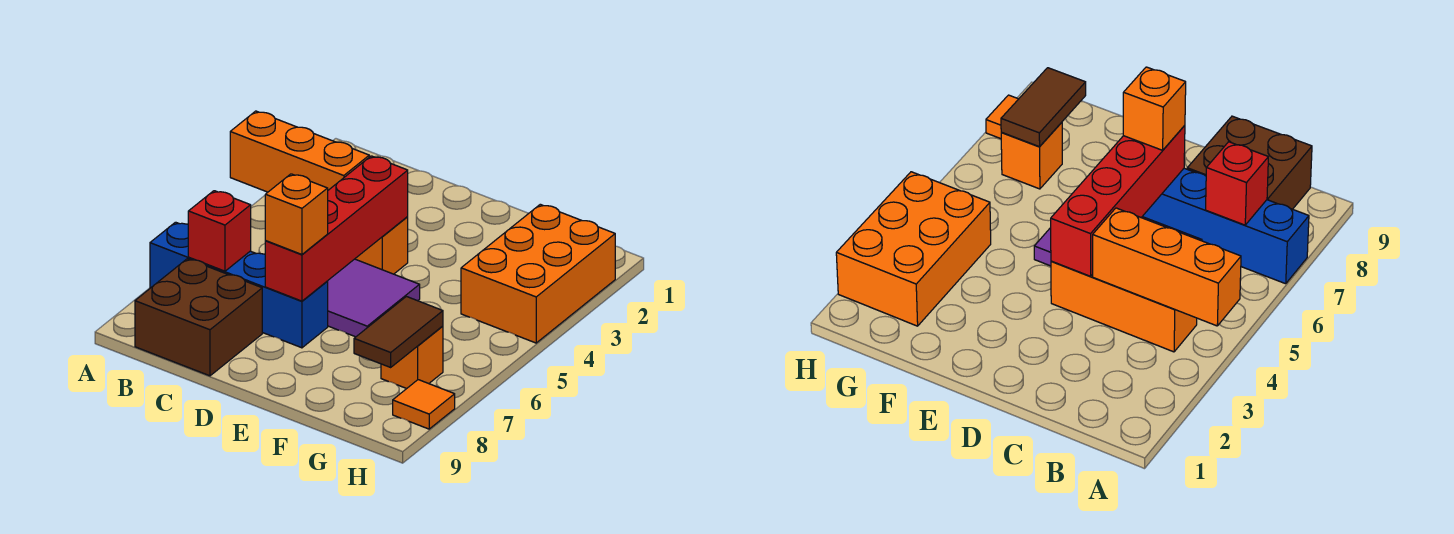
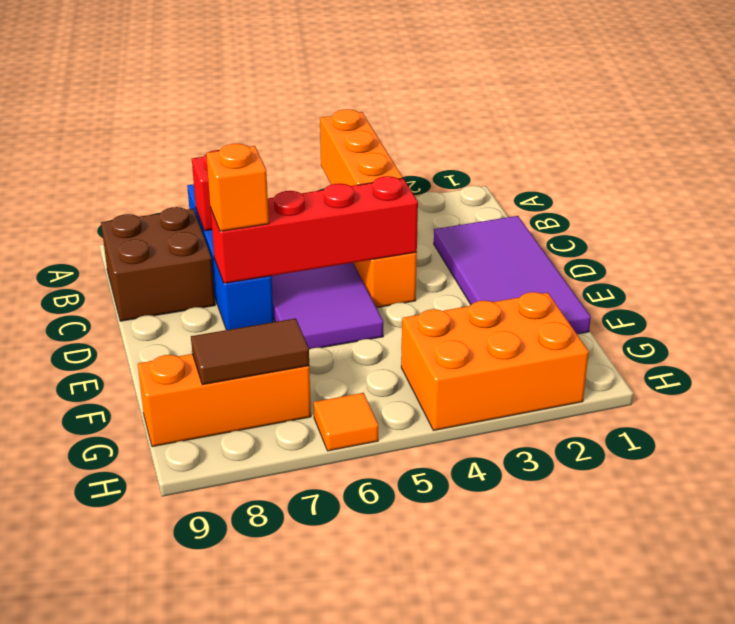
none -> purple 2x4 tile [434,216,591,334]
orange 1x1 brick [381,326,443,389] -> orange 1x3 brick [138,354,311,447]
orange 1x1 tile [393,380,455,429] -> orange 1x1 tile moved to [314,393,378,451]

